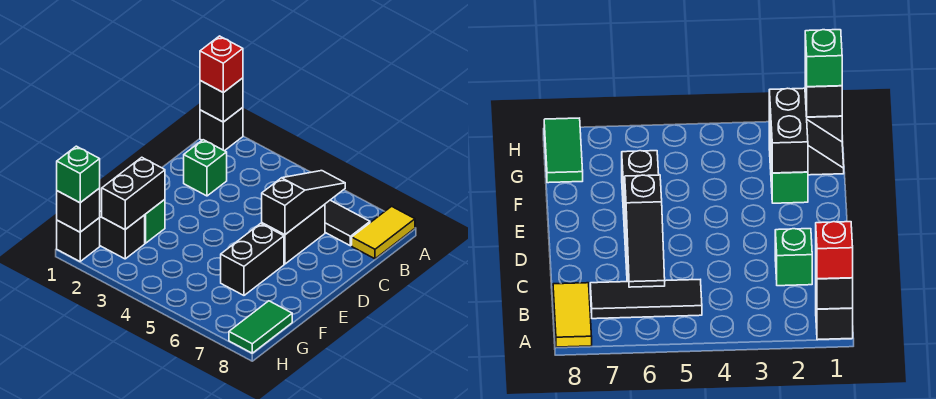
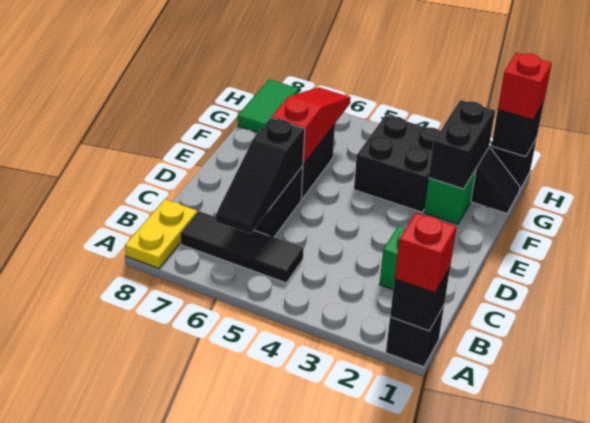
yellow 1x2 tile [352,206,415,259] -> yellow 1x2 plate [125,199,197,268]
none -> red 1x3 slope [272,87,351,164]
none -> black 2x2 brick [354,115,440,212]
green 1x1 brick [57,146,100,203] -> red 1x1 brick [498,53,552,120]

